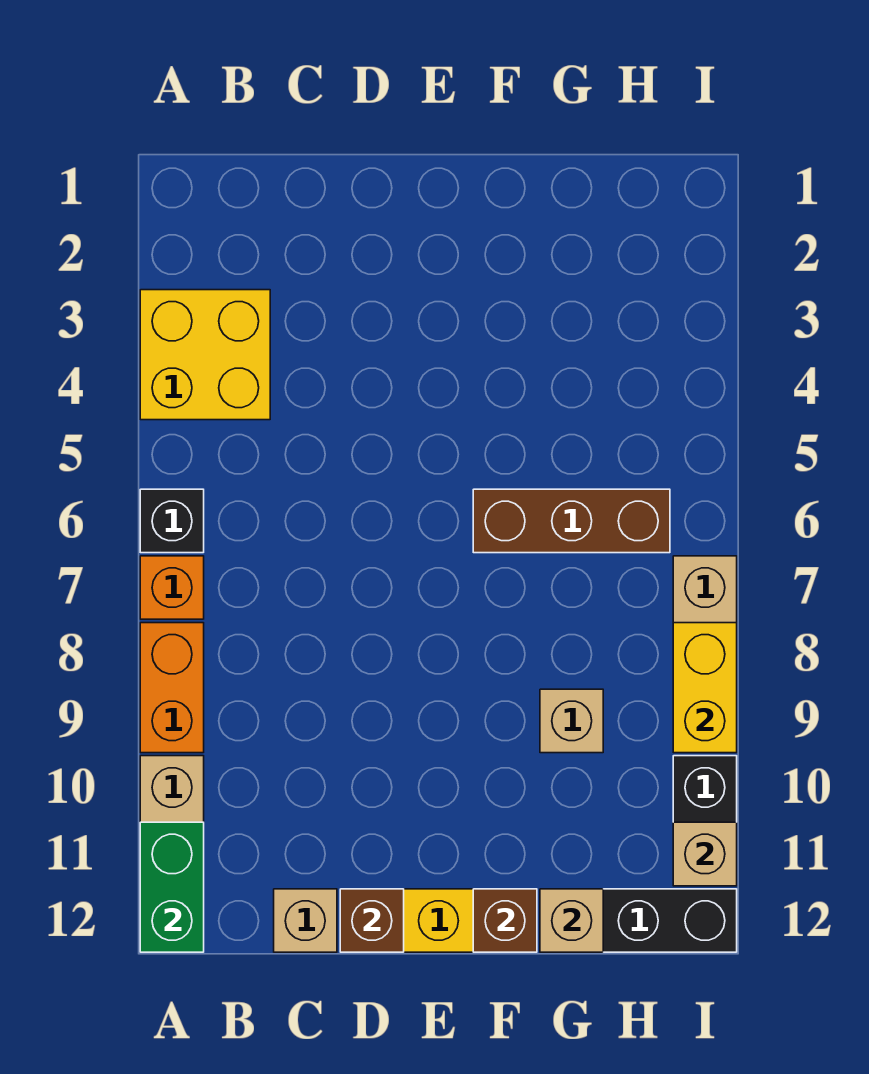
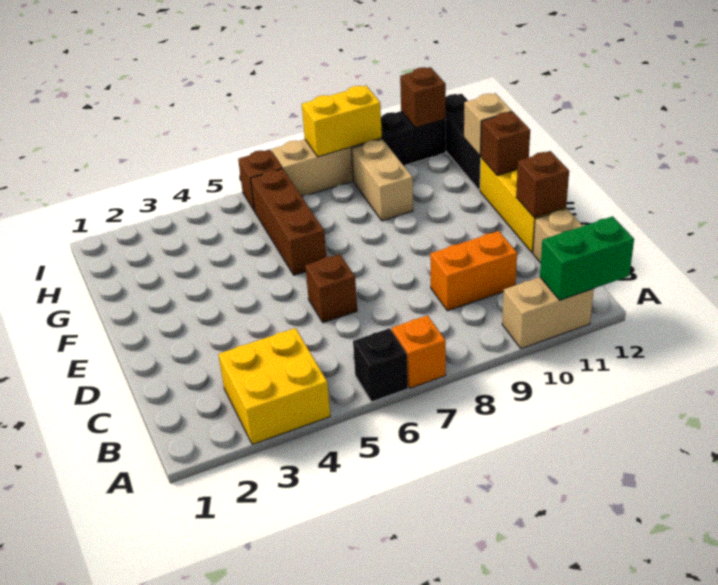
orange 1x2 brick [140,623,204,753] -> orange 1x2 brick moved to [430,231,517,311]
none -> brown 1x1 brick [305,254,357,323]
tan 1x1 brick [540,689,603,753] -> tan 1x2 brick [351,139,413,221]
none -> brown 1x1 brick [238,150,282,211]
tan 1x1 brick [673,822,737,886] -> brown 1x1 brick [400,67,446,128]

